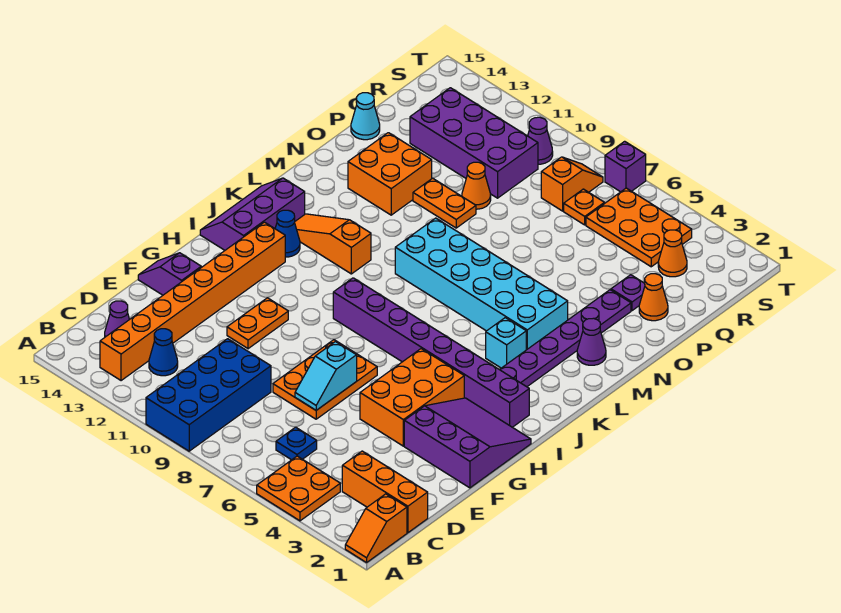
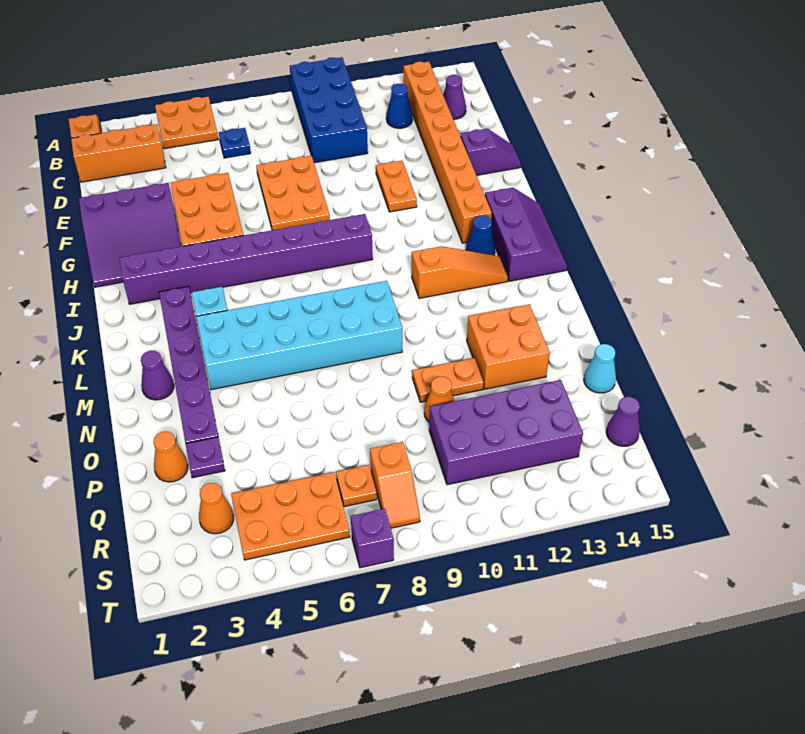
cyan 1x2 slope [295,342,357,410] -> none
purple 1x1 cone [528,117,553,164] -> purple 1x1 cone moved to [606,397,640,446]

